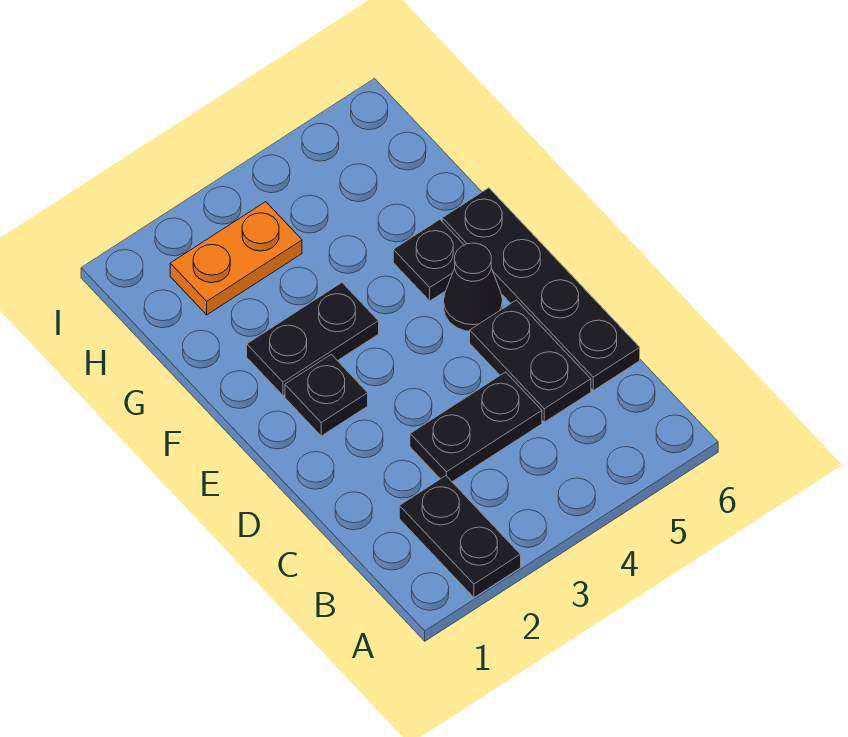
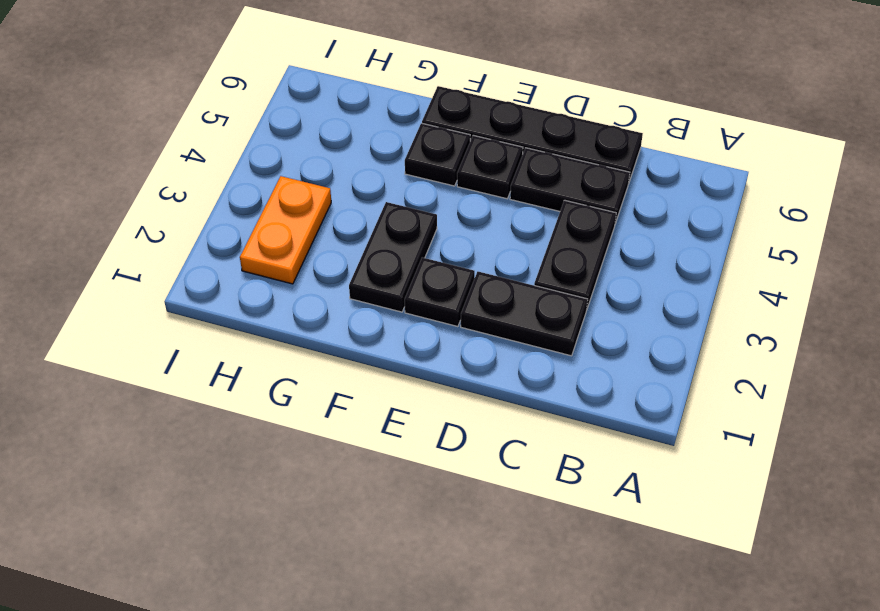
black 1x2 plate [399,476,521,597] -> black 1x2 plate moved to [461,272,588,356]
black 1x1 cone [444,243,503,331] -> black 1x1 plate [457,135,523,199]

